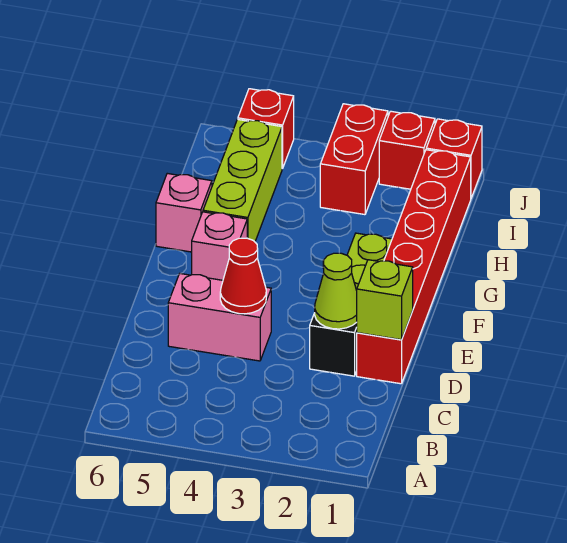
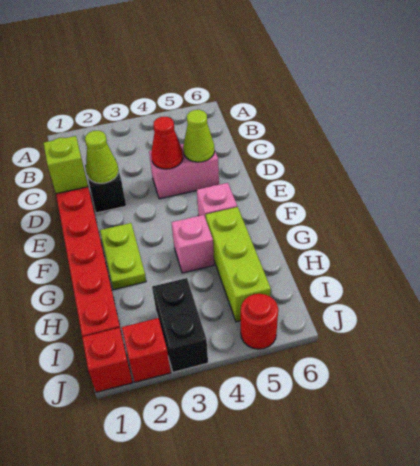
none -> lime 1x1 cone [183,110,215,162]
pink 1x1 brick [156,173,212,252] -> pink 1x1 brick moved to [171,215,214,273]
red 1x2 brick [320,104,388,215] -> black 1x2 brick [152,278,208,372]
red 1x1 brick [238,89,294,169] -> red 1x1 round brick [241,294,278,349]

